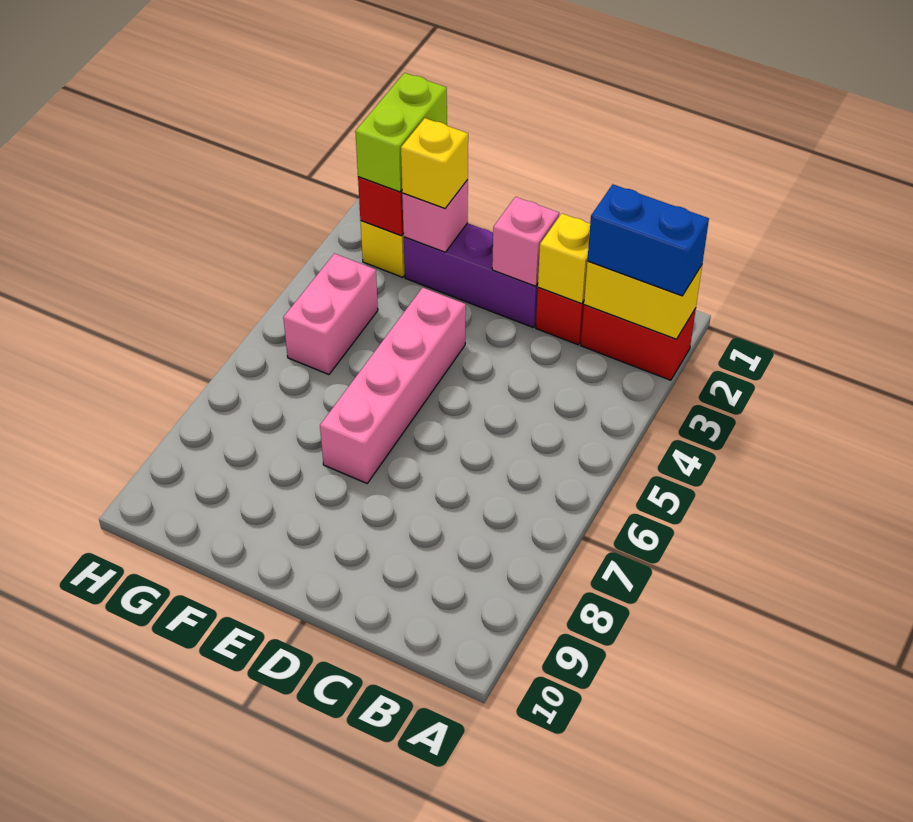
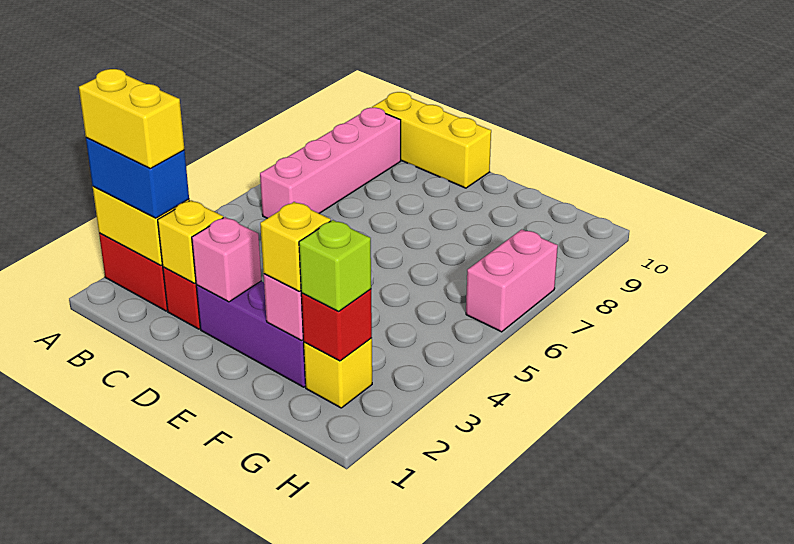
none -> yellow 1x2 brick [79,69,184,168]
none -> yellow 1x3 brick [372,92,491,188]
pink 1x4 brick [320,287,466,483] -> pink 1x4 brick moved to [260,108,401,218]
lime 1x2 brick [355,73,447,192] -> lime 1x1 brick [299,220,371,311]
pink 1x2 brick [283,254,378,375] -> pink 1x2 brick moved to [466,229,558,332]

